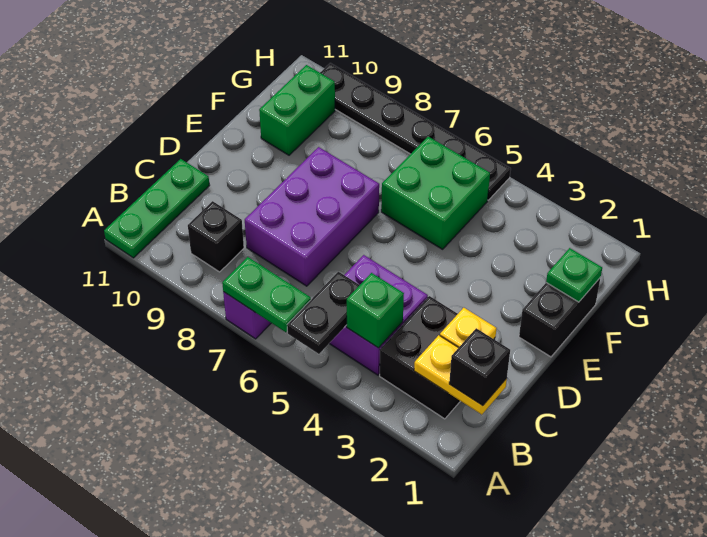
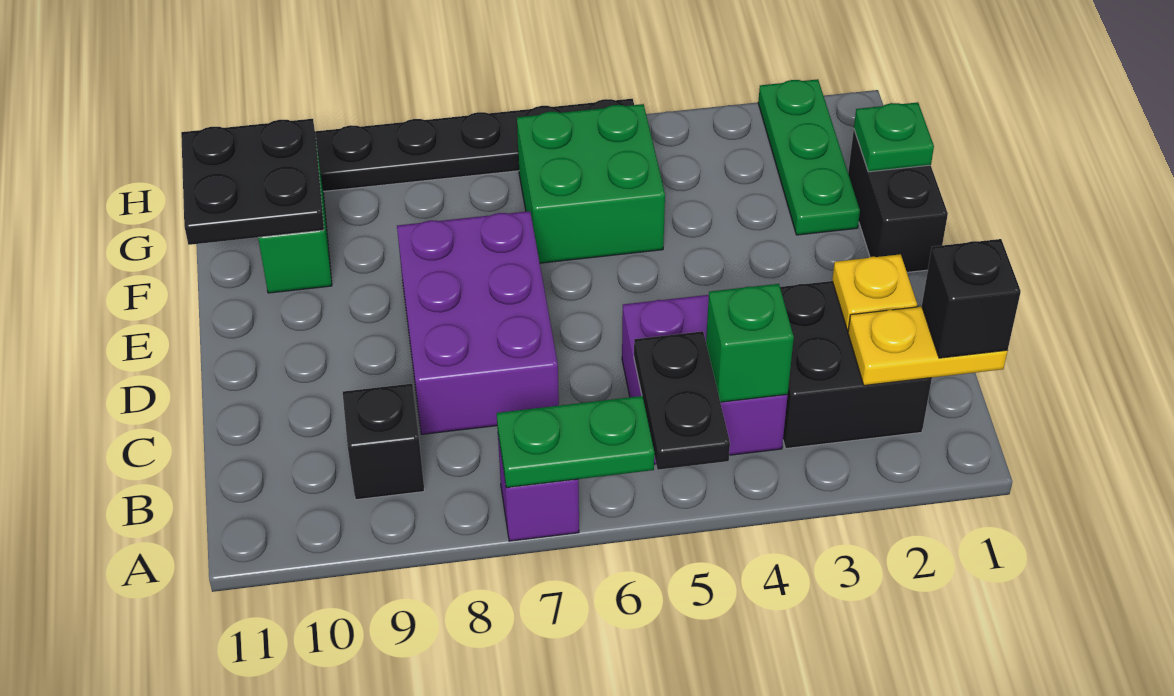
green 1x3 plate [104,159,210,258] -> green 1x3 plate moved to [758,79,860,235]
none -> black 2x2 plate [181,119,324,245]

